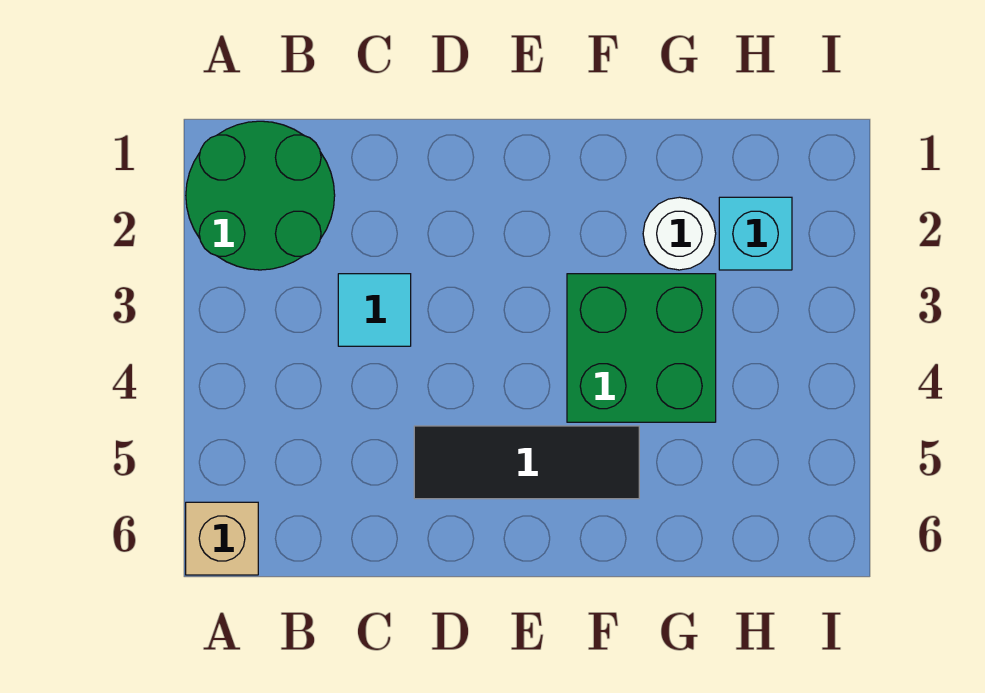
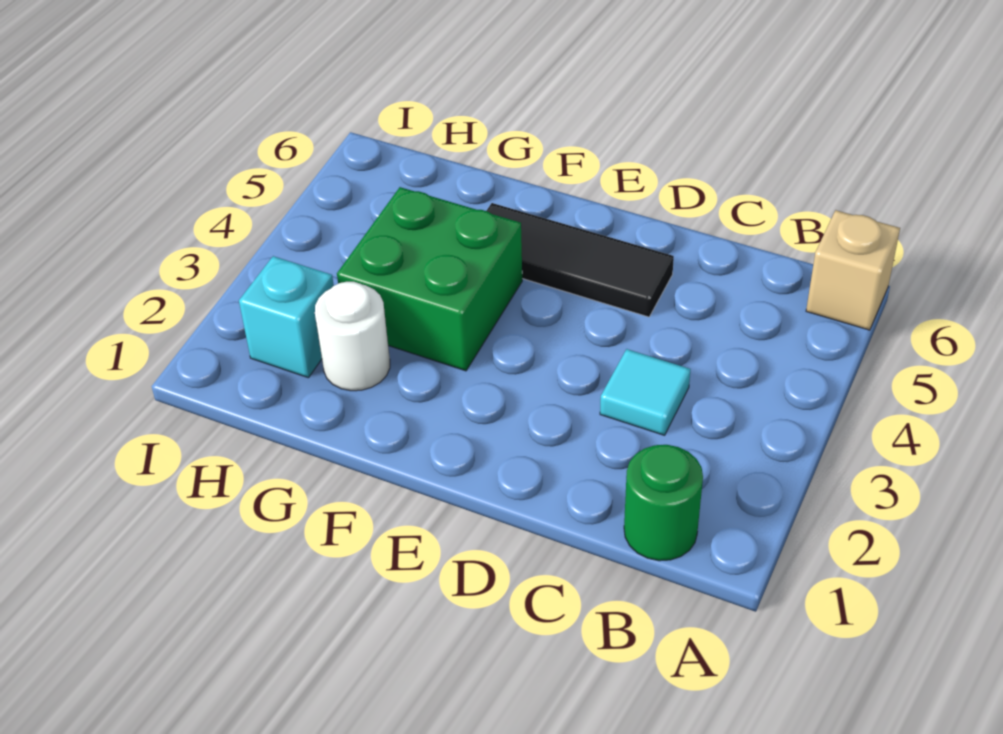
green 2x2 round brick [186,121,335,270] -> green 1x1 round brick [624,445,703,561]

